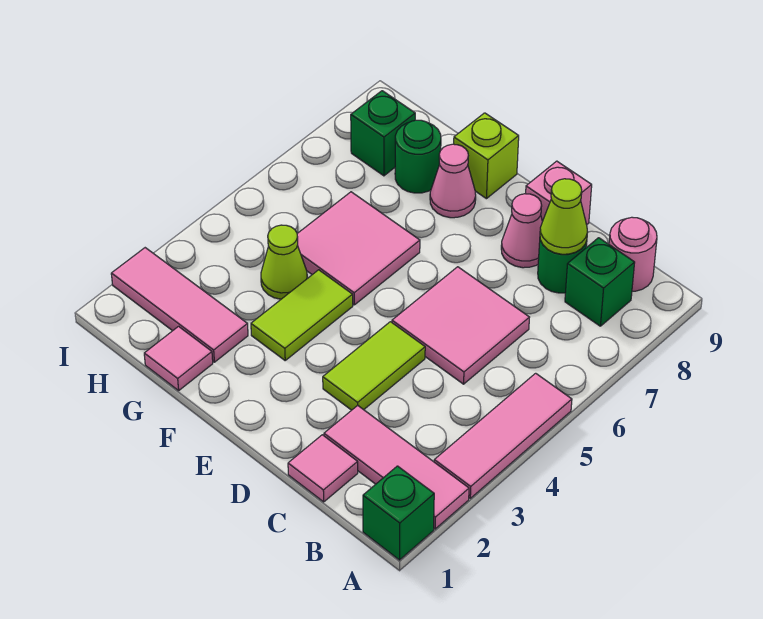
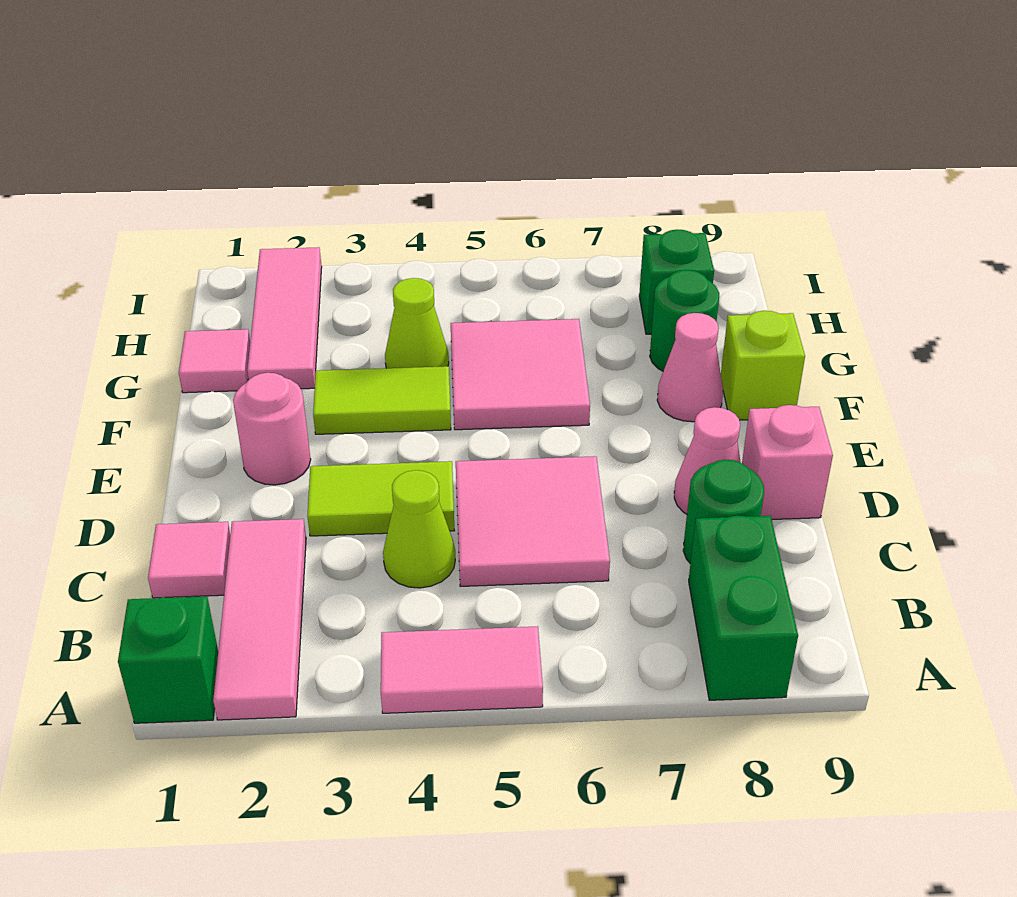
pink 1x3 tile [434,373,572,498] -> pink 1x2 tile [381,626,543,713]
green 1x1 brick [565,238,635,326] -> green 1x2 brick [689,515,798,700]
pink 1x1 round brick [609,217,657,291] -> pink 1x1 round brick moved to [233,373,311,485]
lime 1x1 cone [540,179,588,254] -> lime 1x1 cone moved to [383,470,455,588]

